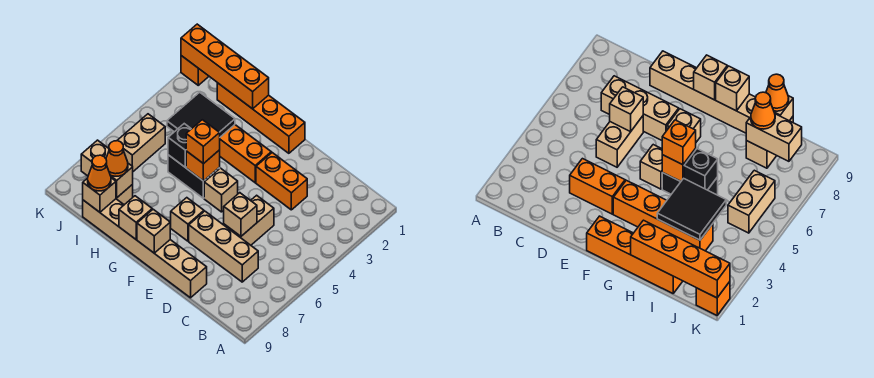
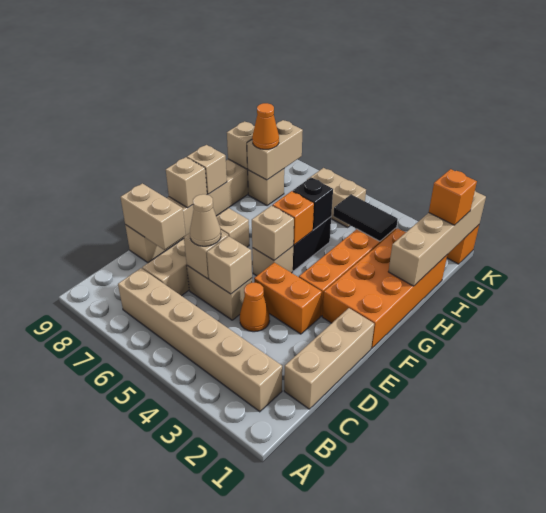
none -> tan 1x6 brick [118,268,282,412]
none -> tan 1x3 brick [284,308,374,409]
orange 1x2 brick [256,153,307,210] -> orange 1x2 brick turned to [254,263,322,334]
none -> tan 1x1 brick [207,236,252,294]
none -> tan 1x1 cone [190,194,221,246]
none -> tan 1x2 brick [120,183,186,250]
orange 1x4 brick [217,83,305,153] -> orange 2x4 brick [322,228,447,348]
none -> tan 1x1 brick [252,205,294,260]
orange 1x1 brick [186,120,220,164] -> orange 1x1 brick moved to [429,169,477,225]
orange 1x4 brick [181,24,269,109] -> tan 1x4 brick [388,191,486,286]
black 2x2 tile [167,92,235,137] -> black 1x2 tile [333,194,398,241]
orange 1x1 cone [88,155,111,191] -> orange 1x1 cone moved to [240,283,270,332]

